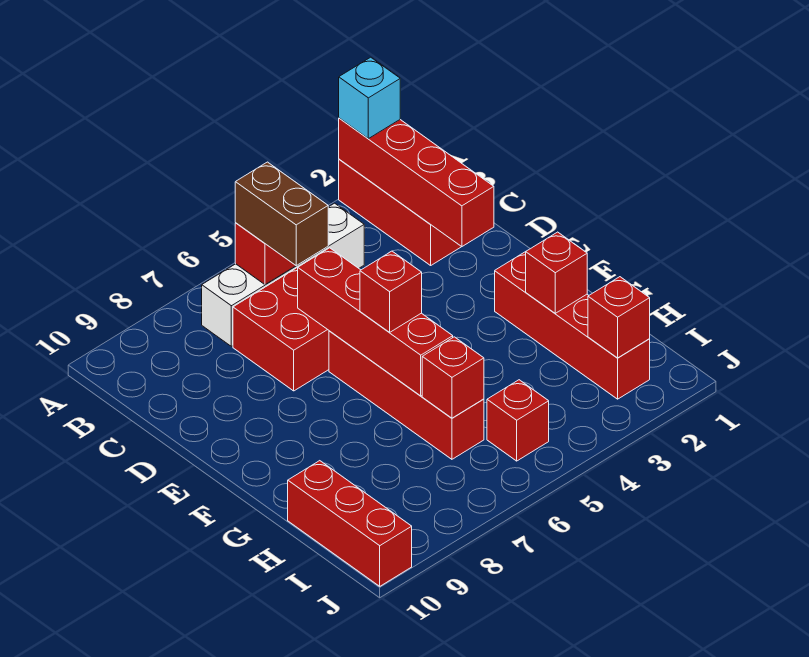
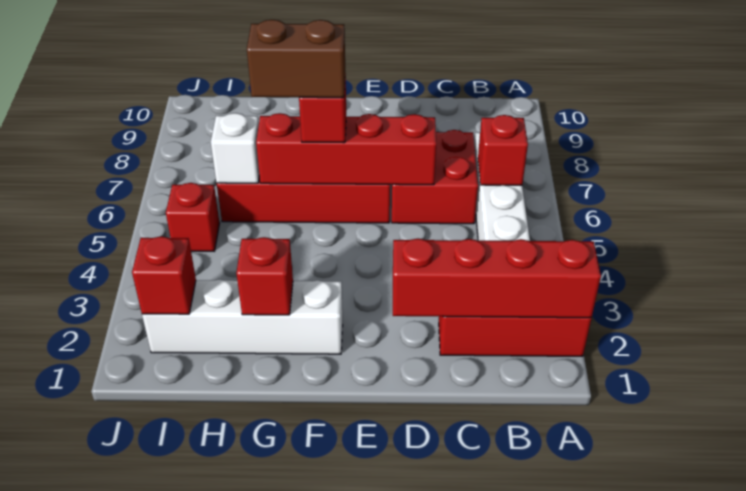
cyan 1x1 brick [339,57,400,139] -> none
brown 1x2 brick [235,162,328,266] -> brown 1x2 brick moved to [247,20,345,98]
red 1x4 brick [495,252,650,399] -> white 1x4 brick [142,279,343,354]
red 1x1 brick [422,337,484,418] -> white 1x1 brick [211,113,259,183]
red 1x3 brick [288,461,412,586] -> none

